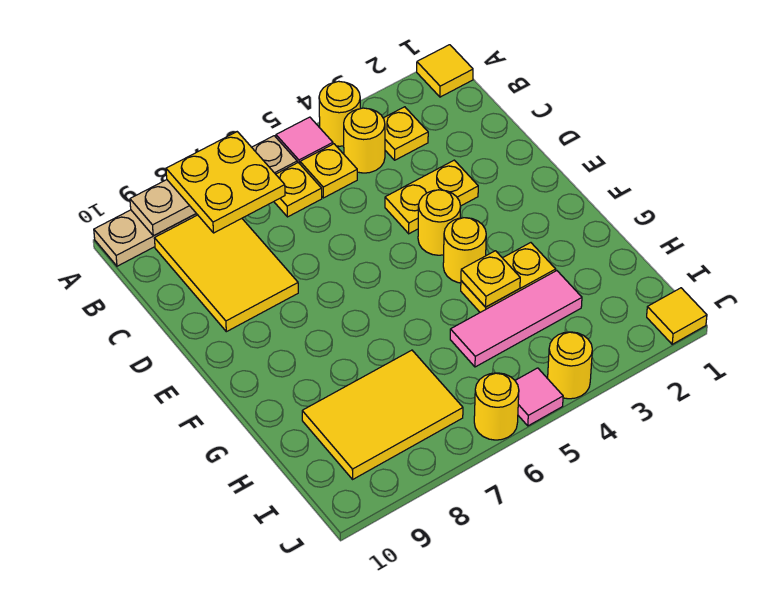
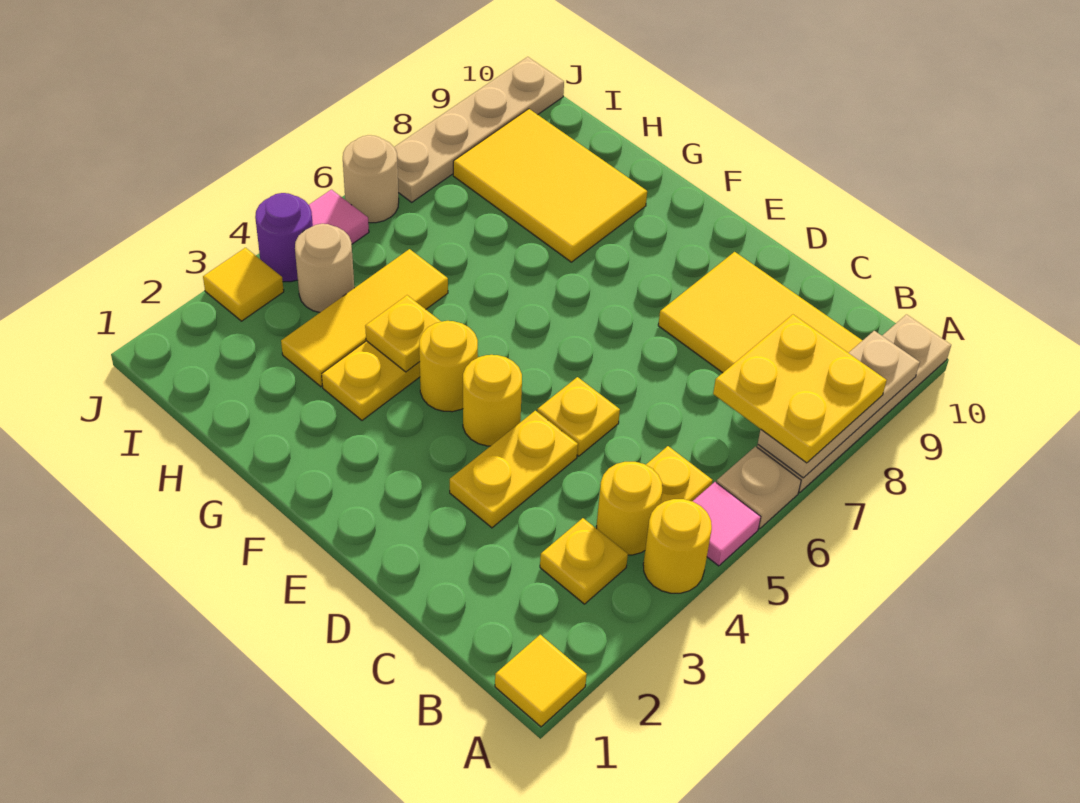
yellow 1x1 plate [274,163,322,217] -> yellow 1x1 plate moved to [537,377,620,456]
pink 1x3 tile [450,271,582,367] -> yellow 1x3 tile [281,249,448,387]
yellow 2x3 tile [302,350,463,479] -> yellow 2x3 tile turned to [453,109,647,262]
none -> tan 1x1 round brick [295,224,354,312]
yellow 1x1 tile [647,288,707,344] -> yellow 1x1 tile moved to [203,248,284,321]
yellow 1x1 round brick [548,332,592,399] -> purple 1x1 round brick [255,193,313,282]
yellow 1x1 round brick [474,373,519,440] -> tan 1x1 round brick [343,135,399,223]
none -> tan 1x4 plate [394,57,564,202]

